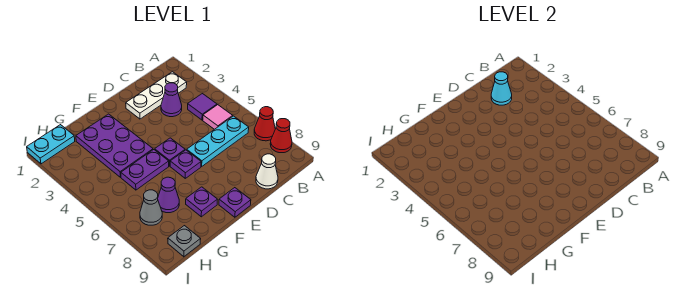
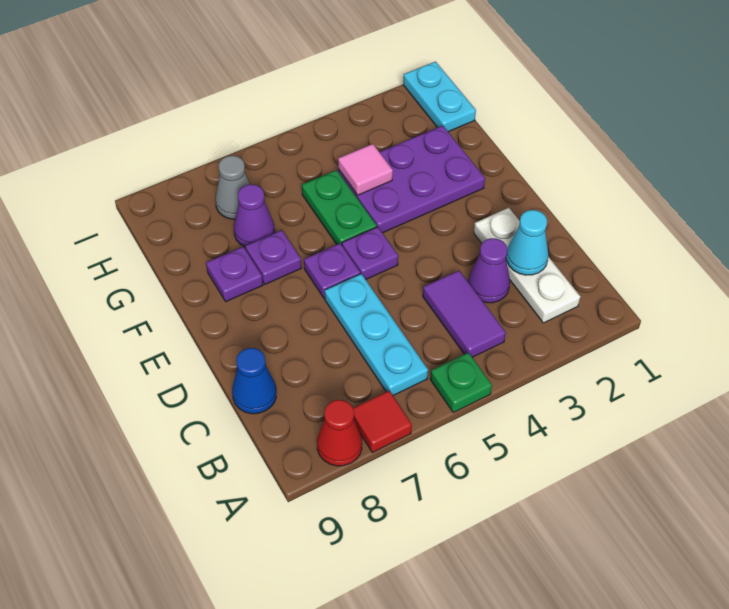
none -> green 1x1 plate [430,353,492,412]
red 1x1 cone [254,107,275,141] -> red 1x1 tile [353,391,412,453]
purple 1x1 tile [188,94,217,120] -> purple 1x2 tile [423,271,506,357]
pink 1x1 tile [203,105,233,129] -> pink 1x1 tile moved to [338,144,393,195]
white 1x1 cone [256,154,278,189] -> blue 1x1 cone [232,348,276,414]
purple 1x1 plate [219,188,251,217] -> purple 1x1 plate moved to [245,230,302,284]
purple 1x2 plate [121,150,169,190] -> green 1x2 plate [302,170,377,245]
grey 1x1 plate [168,226,201,257] -> none

